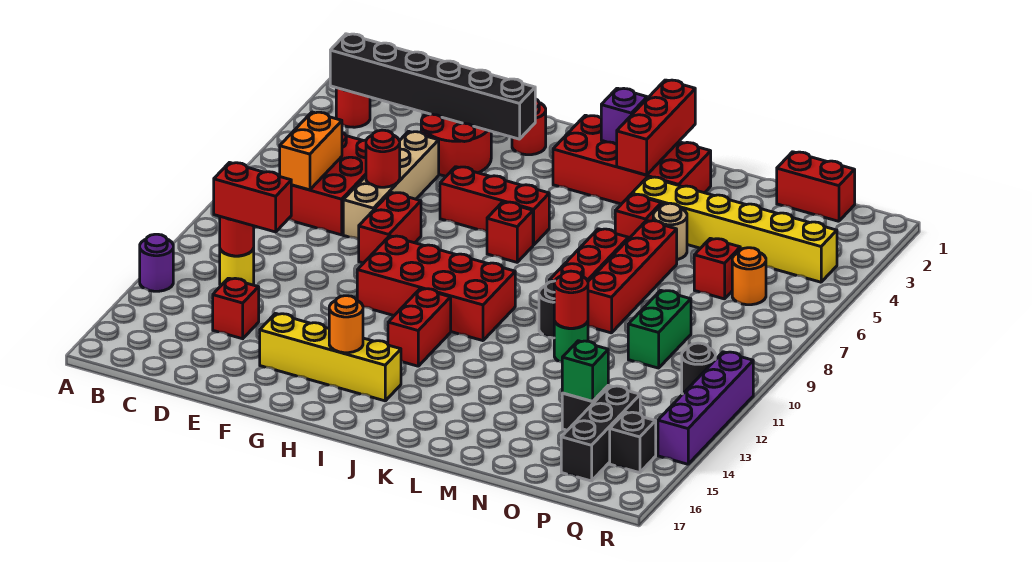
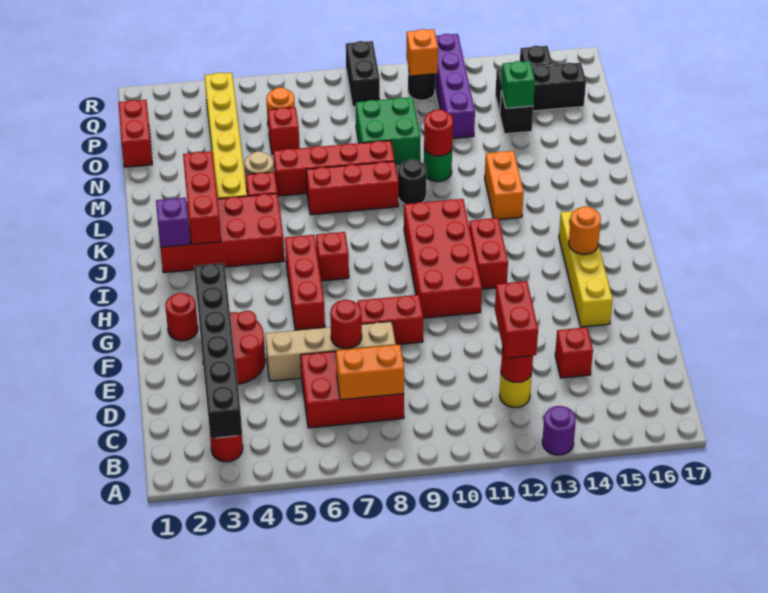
red 2x4 brick [553,115,711,204] -> red 2x4 brick turned to [161,193,284,273]
red 1x2 brick [388,288,451,366] -> red 1x2 brick turned to [469,218,508,289]
red 1x3 brick [617,80,695,175] -> red 1x3 brick turned to [183,151,221,244]
none -> orange 1x2 brick [485,151,524,220]
green 1x2 brick [628,290,691,368] -> green 2x2 brick [356,97,420,164]
none -> black 1x2 brick [346,41,380,106]
none -> orange 1x1 brick [406,29,438,76]
purple 1x4 brick [658,352,753,464] -> purple 1x4 brick turned to [435,34,475,138]

